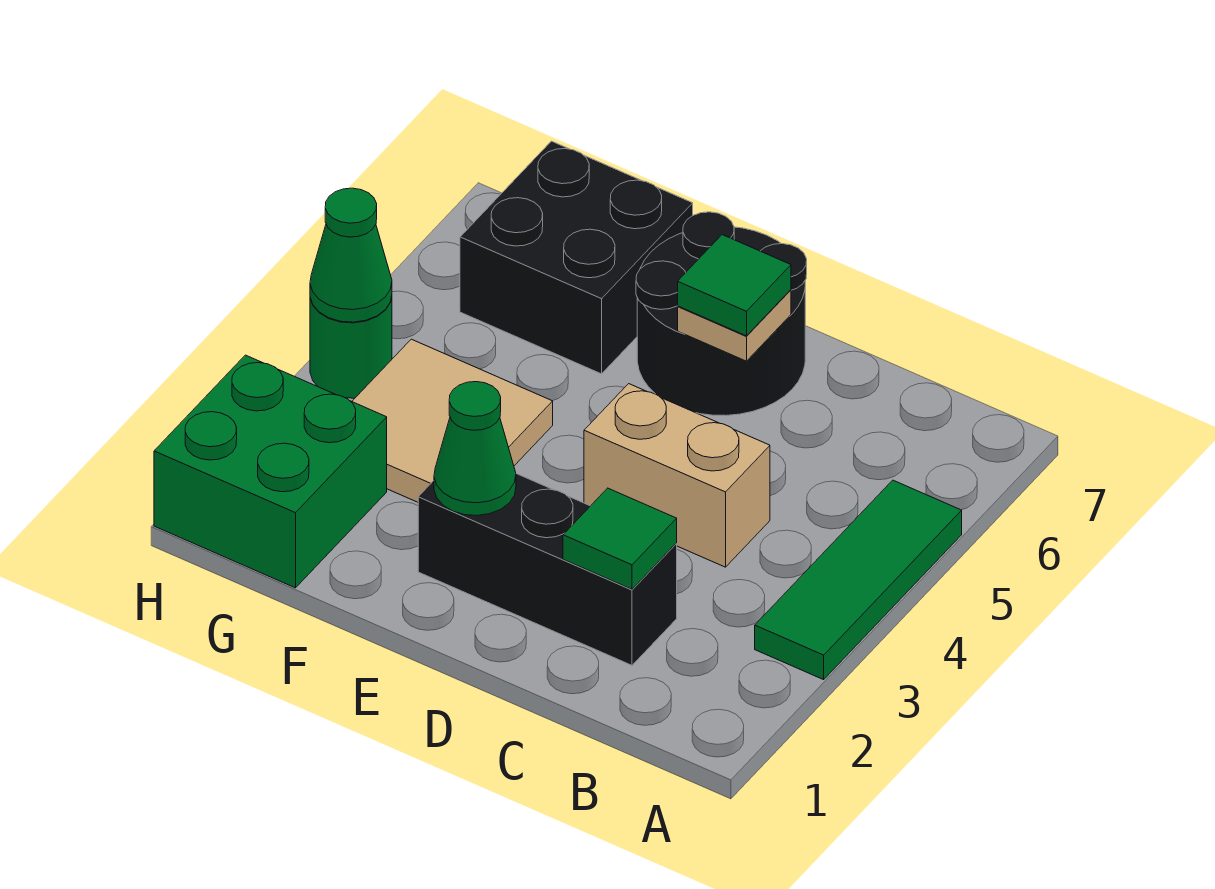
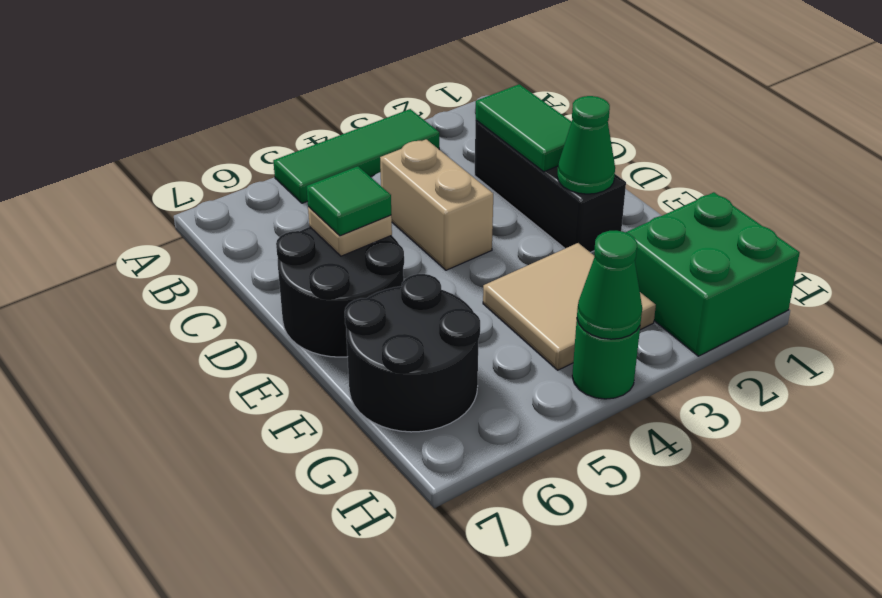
green 1x1 tile [563,488,677,589] -> green 1x2 tile [476,84,571,172]
black 2x2 brick [460,141,693,374] -> black 2x2 round brick [345,274,480,432]

